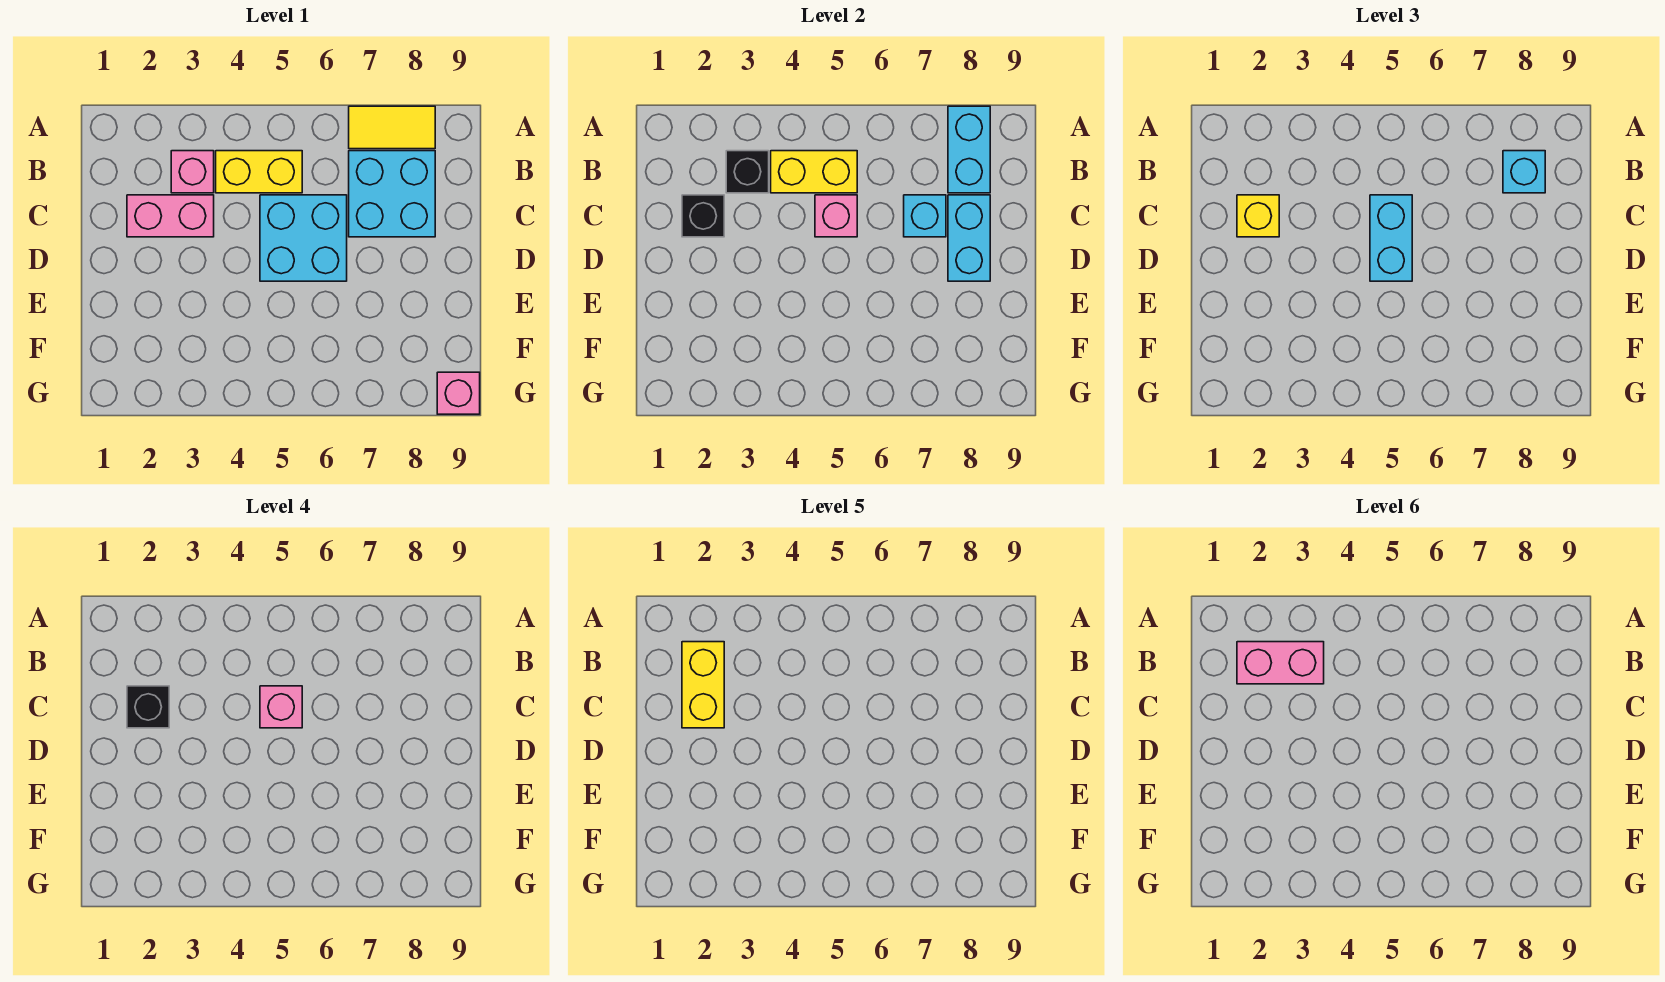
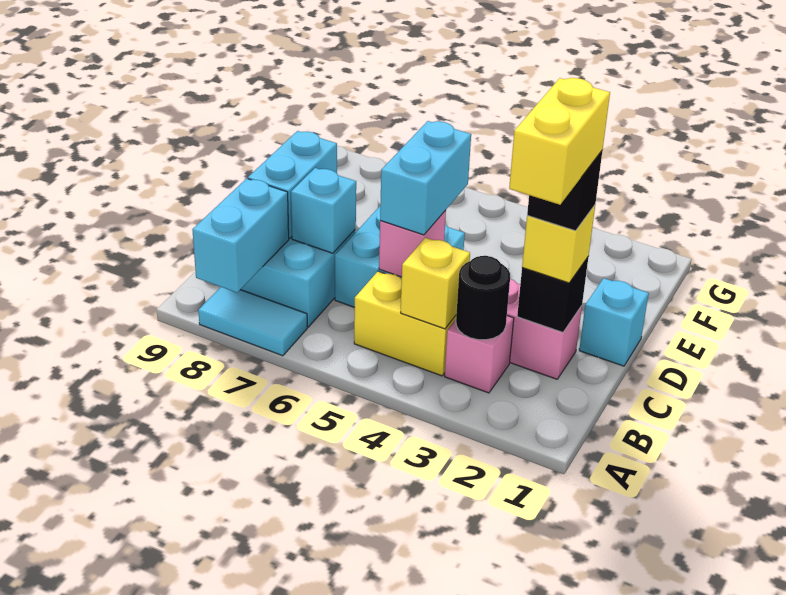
yellow 1x2 tile [349,106,435,149] -> cyan 1x2 tile [198,287,307,356]
pink 1x2 brick [1237,642,1324,684] -> none
black 1x1 brick [726,151,769,193] -> black 1x1 round brick [456,256,510,340]
yellow 1x2 brick [771,151,857,193] -> yellow 1x1 brick [401,238,470,329]
cyan 1x1 brick [1503,151,1545,193] -> cyan 1x1 brick moved to [579,278,649,366]
pink 1x1 brick [260,686,302,728] -> none
pink 1x1 brick [437,372,480,414] -> none

